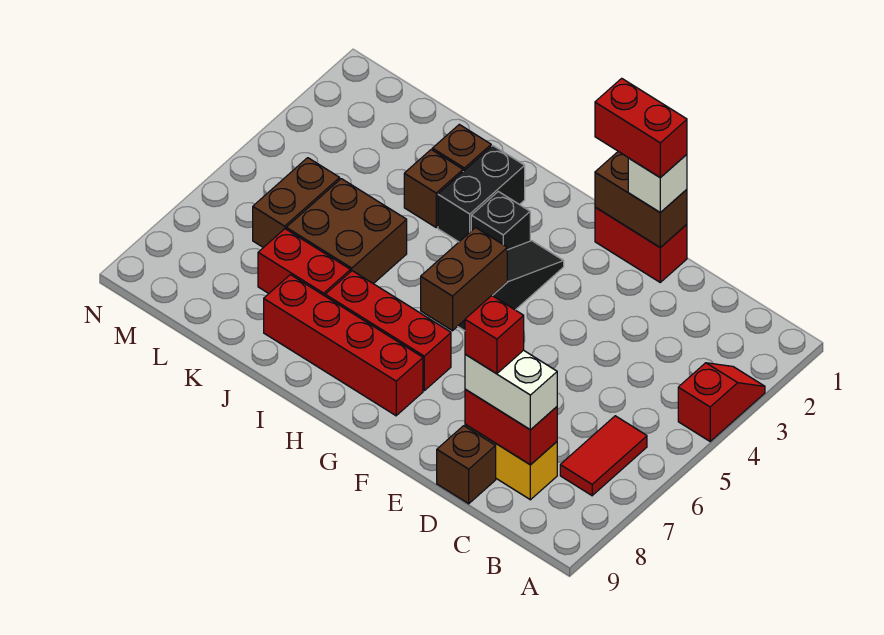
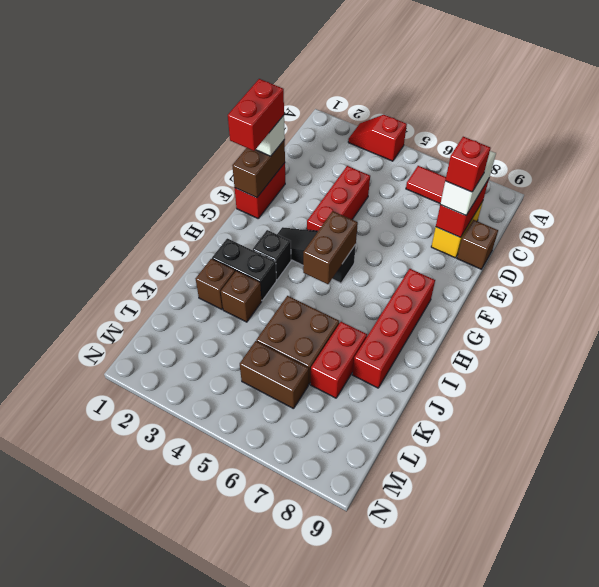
brown 1x2 brick [421,228,507,331] -> brown 1x2 brick turned to [303,211,358,284]
red 1x3 brick [325,271,451,391] -> red 1x3 brick moved to [307,166,370,231]

